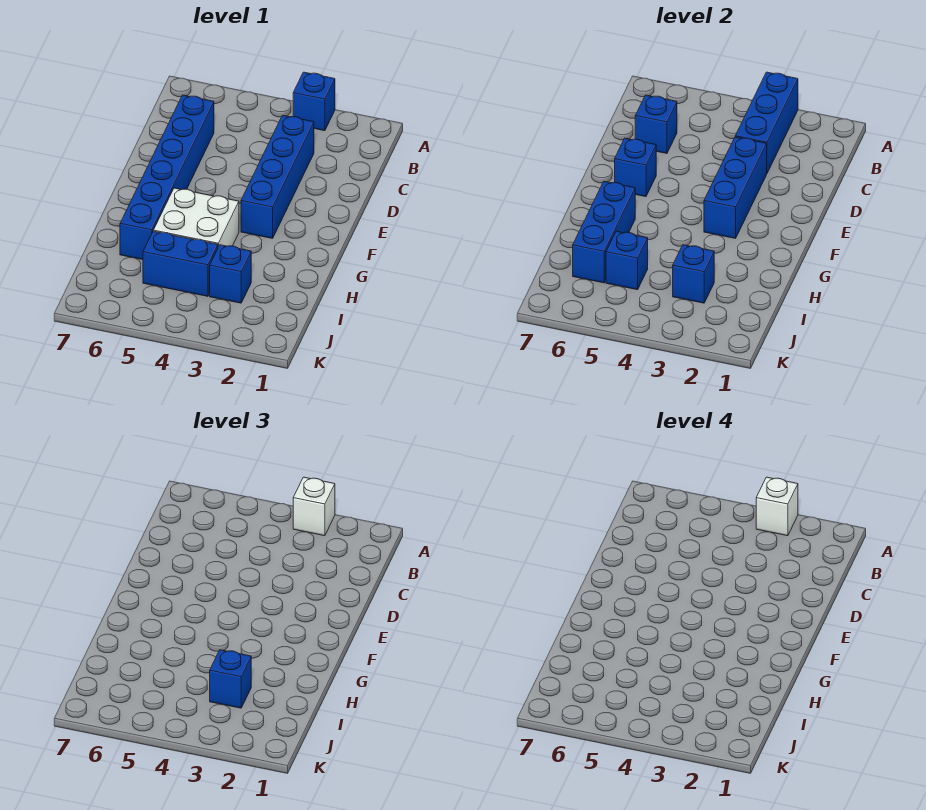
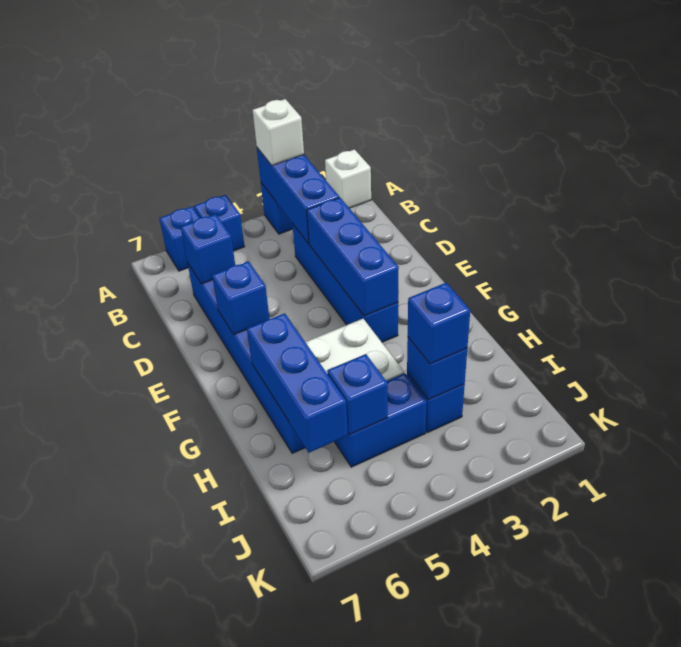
white 1x1 brick [756,477,798,536] -> white 1x1 brick moved to [325,149,371,208]
none -> blue 1x1 brick [194,195,245,251]
none -> blue 1x1 brick [159,207,200,271]

